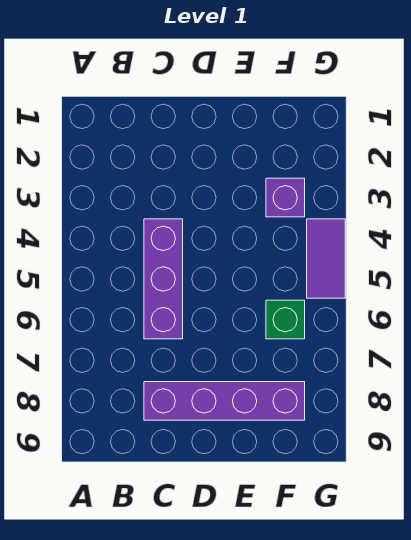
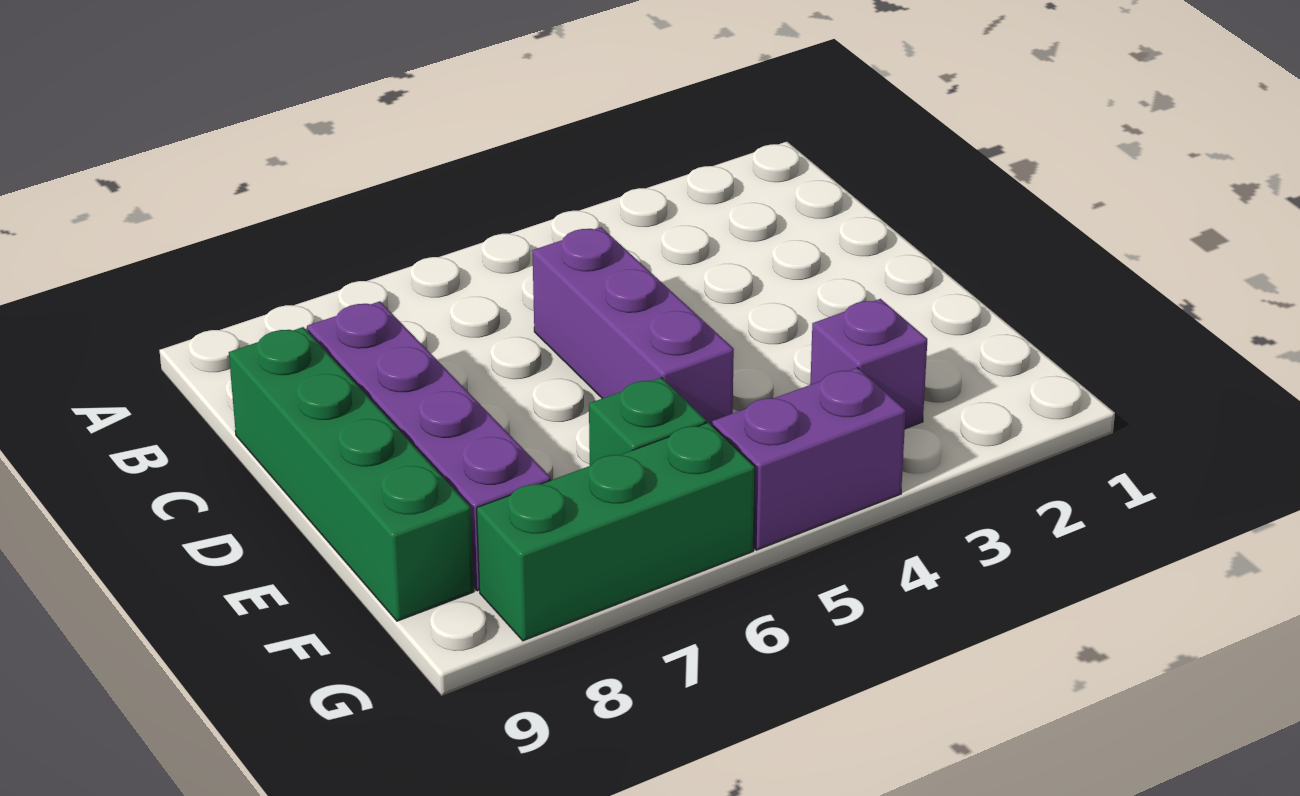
purple 1x3 brick [144,219,183,339] -> purple 1x3 brick turned to [532,227,734,425]
none -> green 1x4 brick [229,327,474,621]
purple 1x2 tile [307,219,345,298] -> purple 1x2 brick [712,368,906,550]
none -> green 1x3 brick [477,422,755,641]

